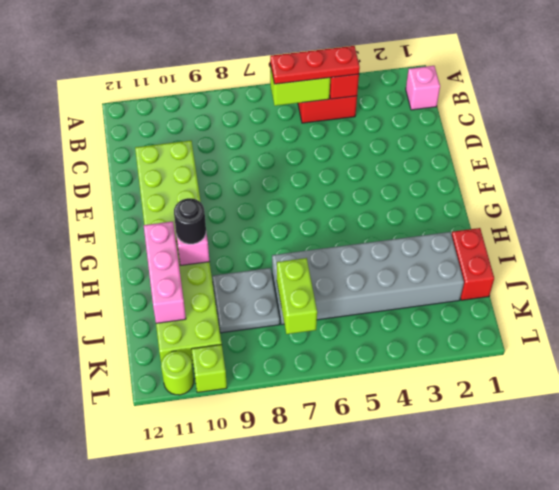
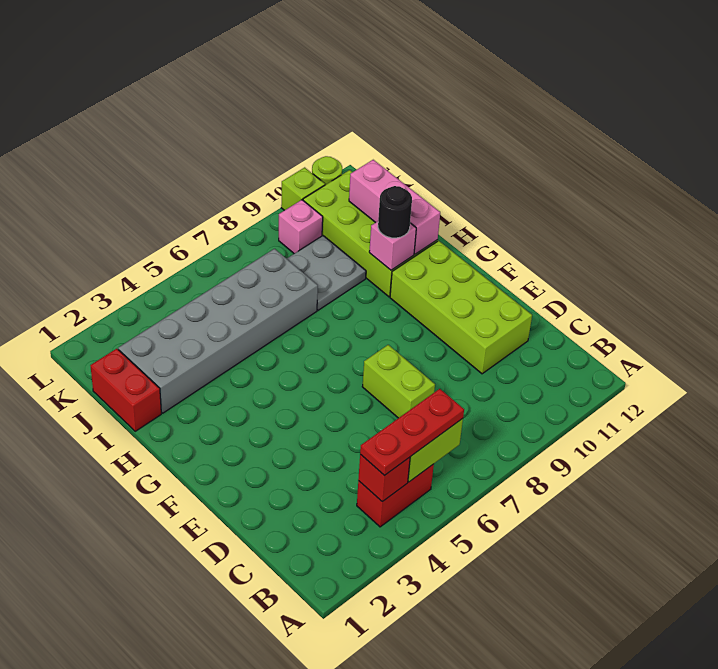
pink 1x1 brick [406,66,440,110] -> pink 1x1 brick moved to [279,200,323,254]
lime 1x2 brick [277,258,317,334] -> lime 1x2 brick moved to [362,345,435,418]

